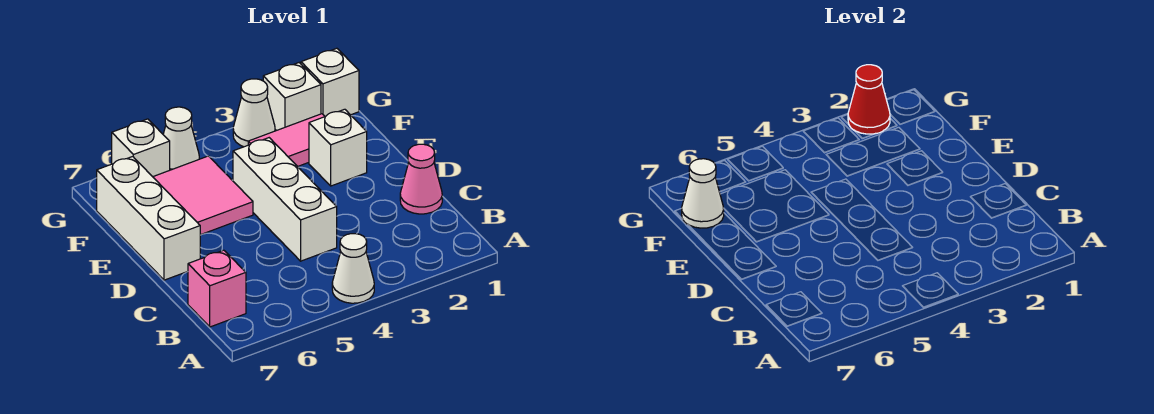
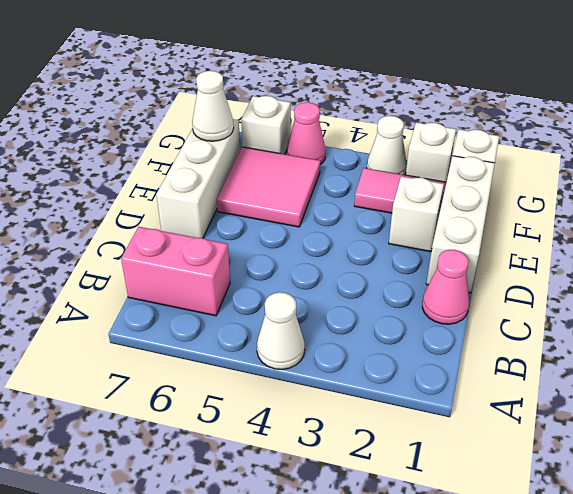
pink 1x1 brick [188,250,246,327] -> pink 1x2 brick [121,227,230,316]
white 1x3 brick [233,138,337,261] -> white 1x3 brick moved to [426,156,495,293]
red 1x1 cone [848,65,890,134] -> none
white 1x1 cone [163,107,199,170] -> pink 1x1 cone [287,102,326,164]

